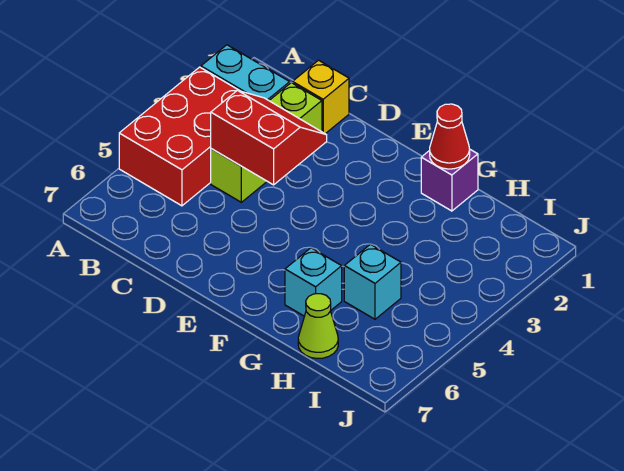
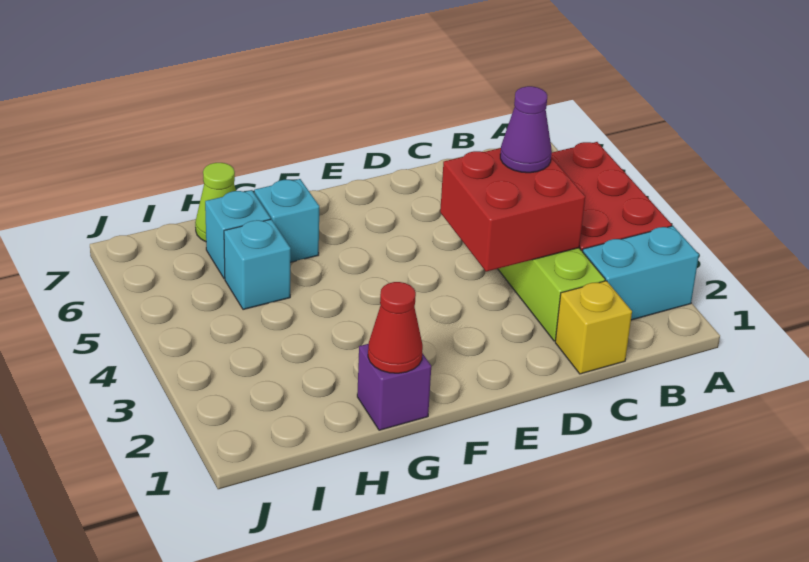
red 2x2 slope [211,90,327,185] -> red 2x2 brick [440,148,585,272]
none -> purple 1x1 cone [500,86,552,173]
none -> cyan 1x1 brick [205,190,270,279]

